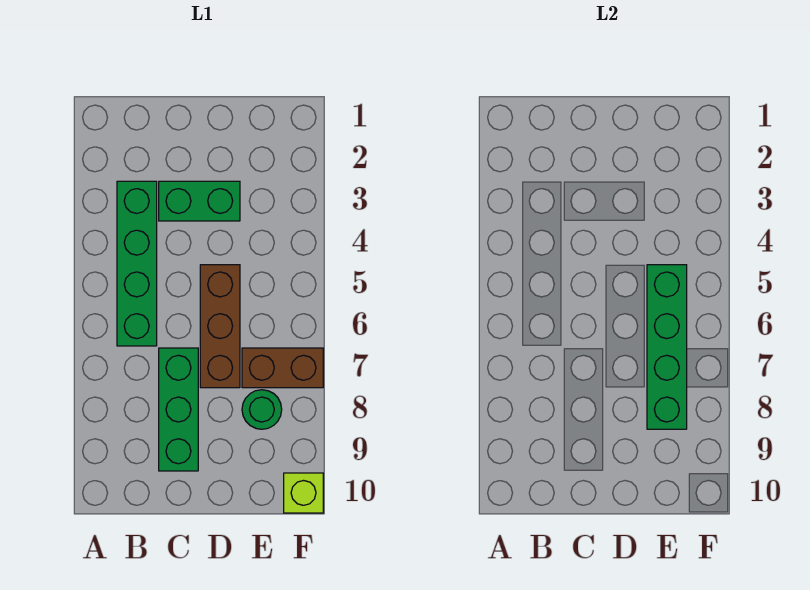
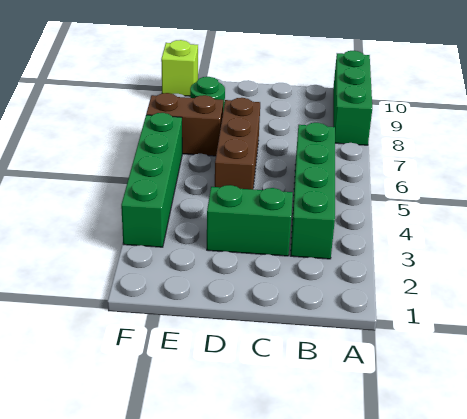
green 1x3 brick [159,348,198,471] -> green 1x3 brick moved to [333,51,372,145]
green 1x4 brick [647,265,687,429] -> green 1x4 brick moved to [121,113,182,247]

